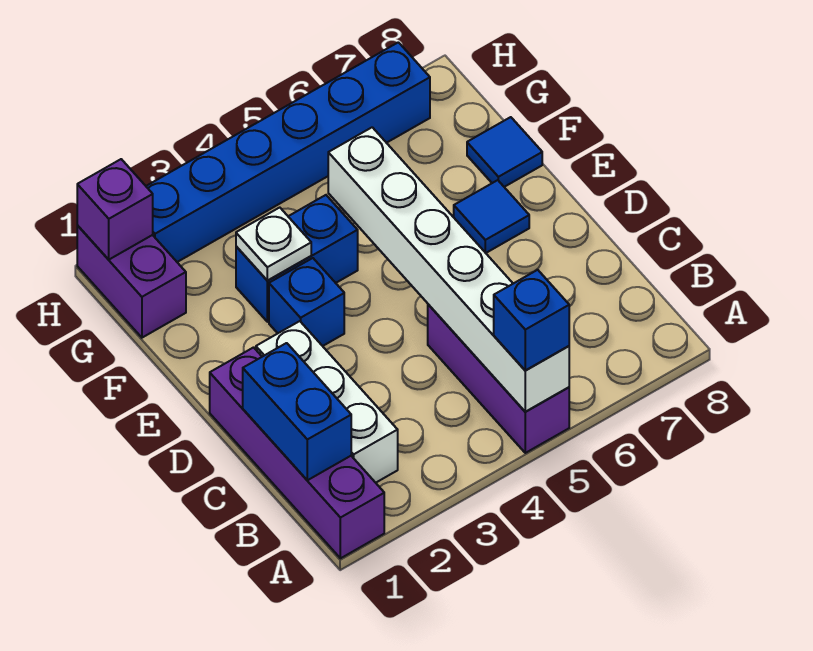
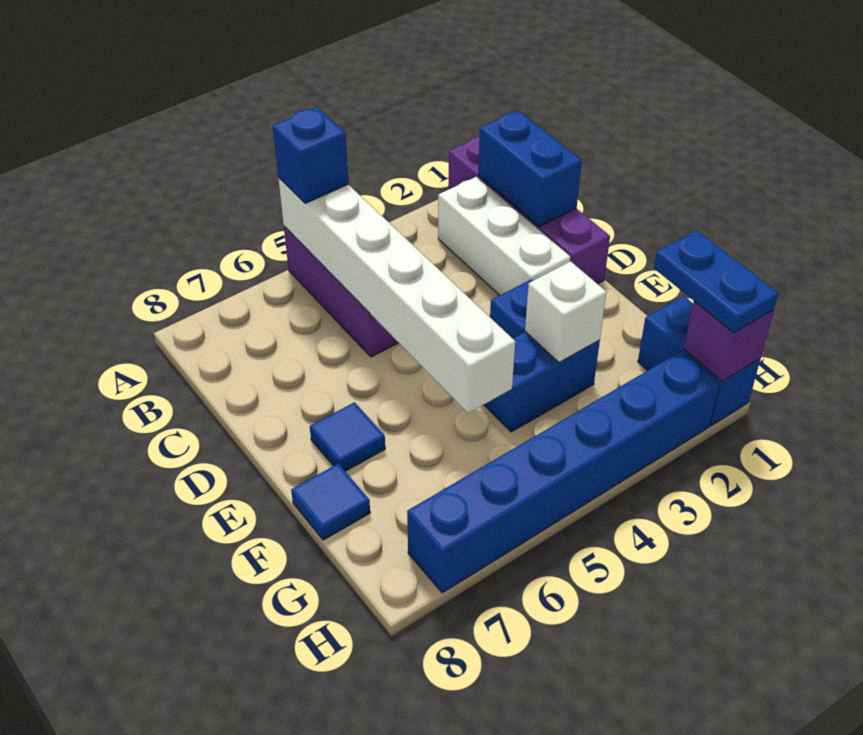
white 1x1 plate [236,208,311,281] -> white 1x1 brick [525,261,606,362]
purple 1x2 brick [77,225,186,338] -> blue 1x2 brick [638,296,760,426]
none -> blue 1x2 plate [654,230,778,333]

